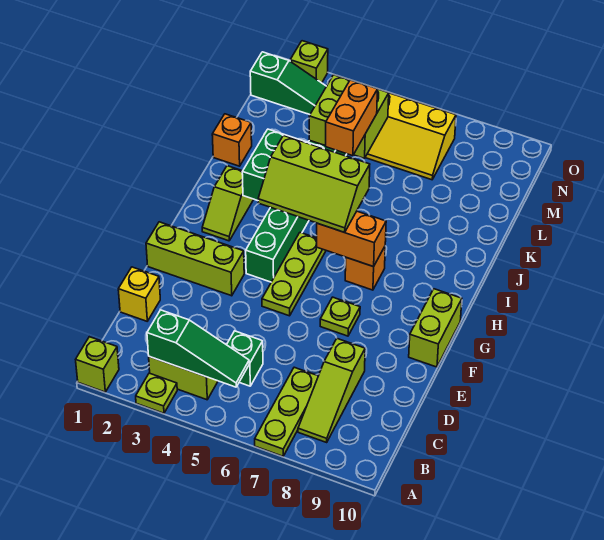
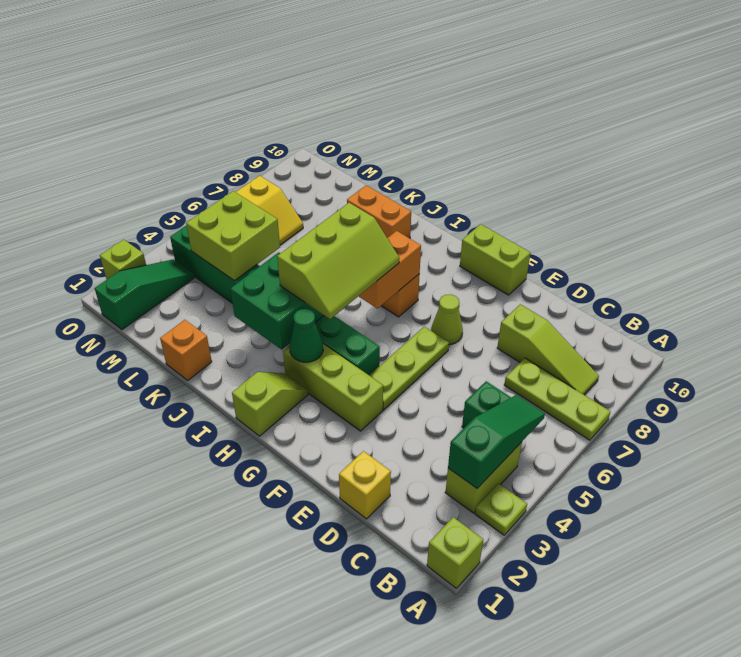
lime 1x3 brick [146,222,244,296] -> lime 1x3 brick turned to [283,344,383,431]
lime 1x3 plate [262,232,326,316] -> lime 1x3 plate turned to [369,327,449,410]
lime 1x1 plate [320,297,360,336] -> lime 1x1 cone [431,294,463,345]
lime 1x2 slope [202,166,254,241] -> lime 1x2 slope turned to [232,372,308,436]
none -> green 1x1 cone [290,309,323,362]
orange 1x2 brick [326,80,377,156] -> orange 1x2 brick moved to [347,185,411,238]

